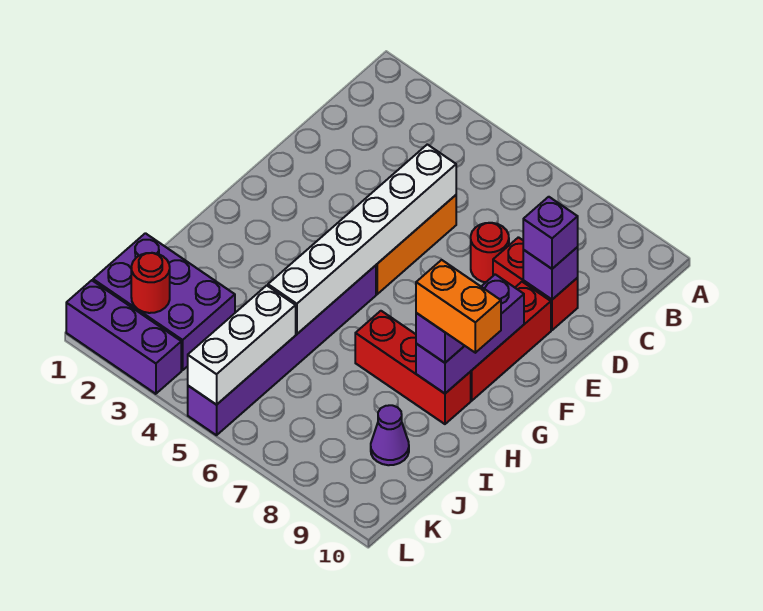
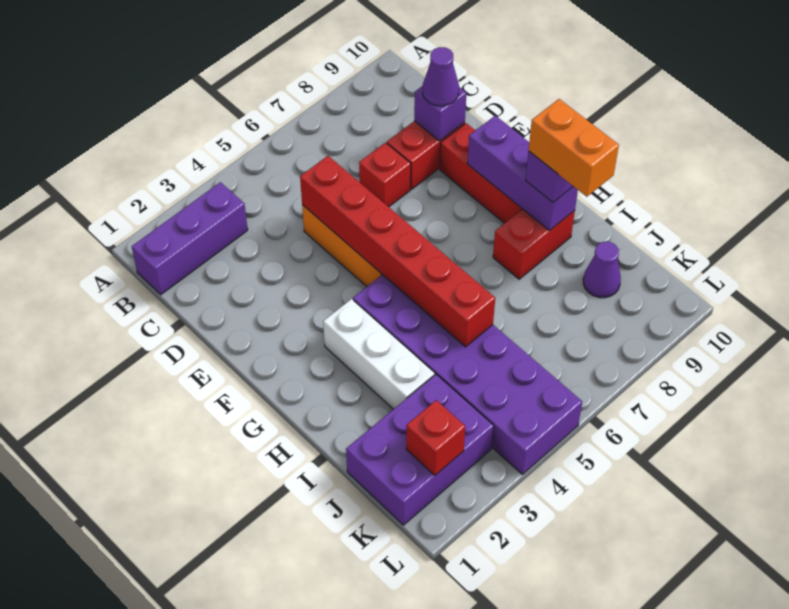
white 1x6 brick [268,144,456,334] -> red 1x6 brick [300,156,495,347]
red 1x1 round brick [471,223,509,282] -> red 1x1 brick [359,143,411,207]
purple 1x1 brick [523,197,578,269] -> purple 1x1 cone [422,47,459,106]
purple 1x6 brick [188,265,376,435] -> purple 2x6 brick [353,275,582,474]
red 1x3 brick [355,311,471,424] -> red 1x2 brick [493,209,575,279]
orange 1x2 brick [416,260,501,353] -> orange 1x2 brick turned to [529,99,619,197]
white 1x3 brick [188,285,296,405] -> white 1x3 brick moved to [323,299,435,409]
red 1x1 round brick [131,253,170,313] -> red 1x1 brick [406,400,465,475]
purple 1x3 brick [66,280,181,394] -> purple 1x3 brick moved to [132,182,248,295]

